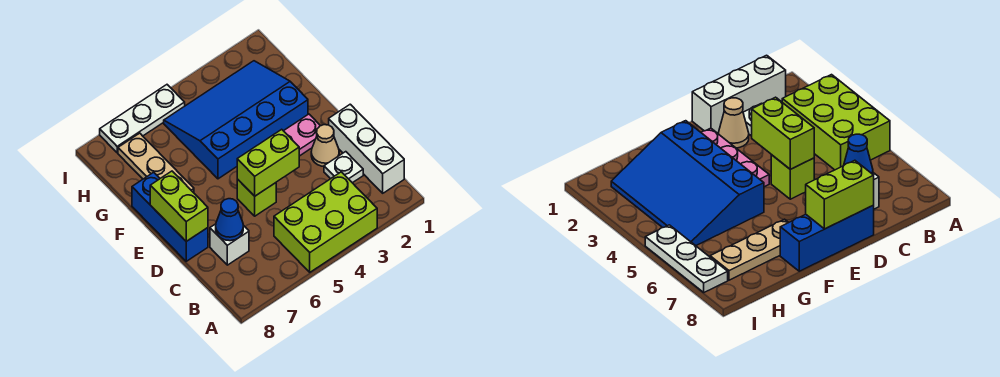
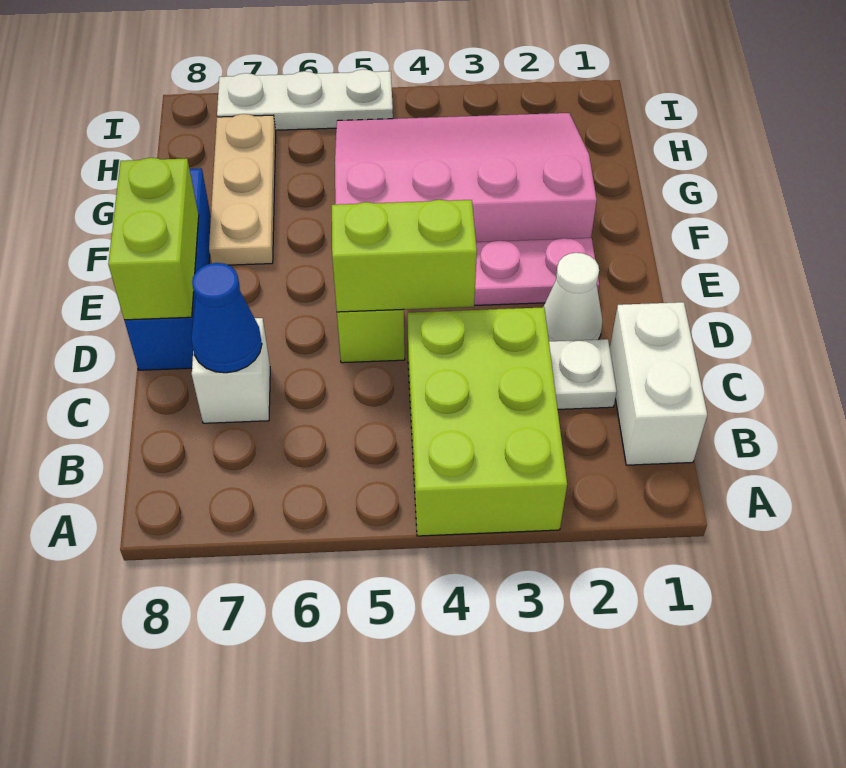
lime 2x3 brick [274,172,377,272] -> lime 2x3 brick turned to [407,307,567,536]
white 1x3 brick [329,104,404,193] -> white 1x2 brick [610,302,707,465]
tan 1x1 cone [311,125,339,166] -> white 1x1 cone [544,253,602,341]
blue 3x4 slope [164,61,308,179] -> pink 3x4 slope [335,113,597,242]

